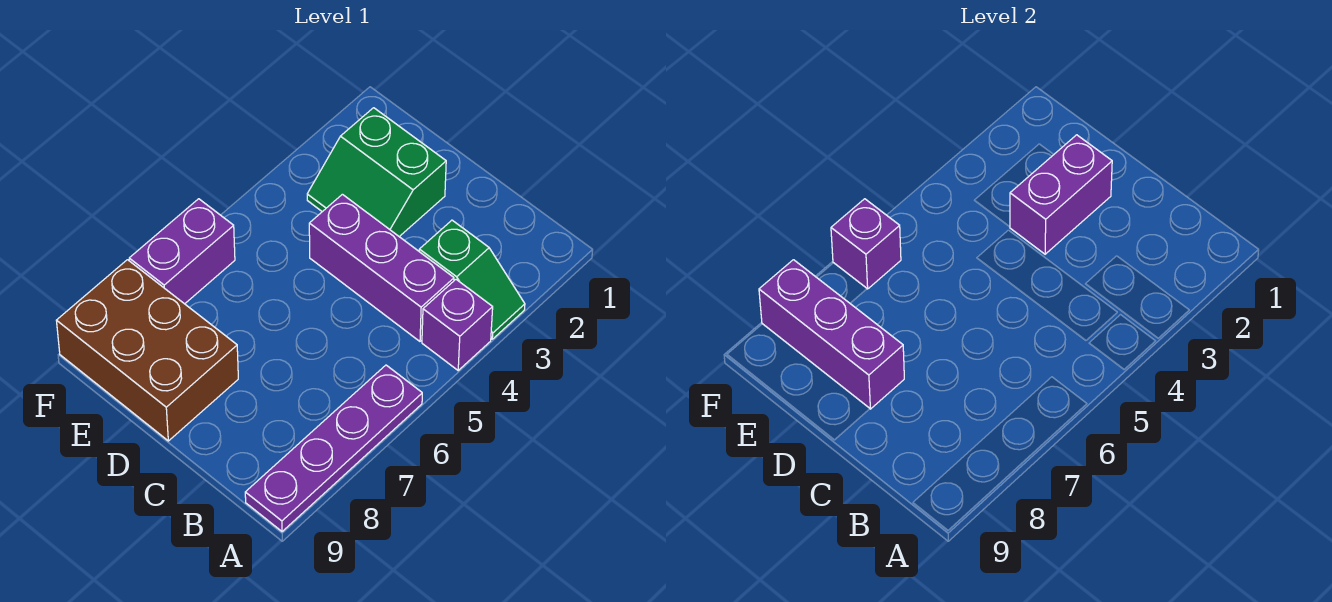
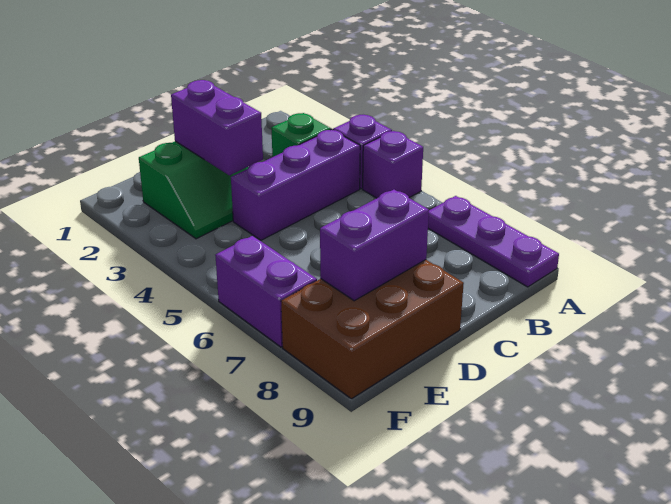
purple 1x4 plate [245,365,422,532] -> purple 1x3 plate [428,196,559,287]
purple 1x3 brick [759,260,904,409] -> purple 1x2 brick [320,190,429,301]
purple 1x1 brick [831,199,901,289] -> purple 1x1 brick moved to [363,131,423,198]

